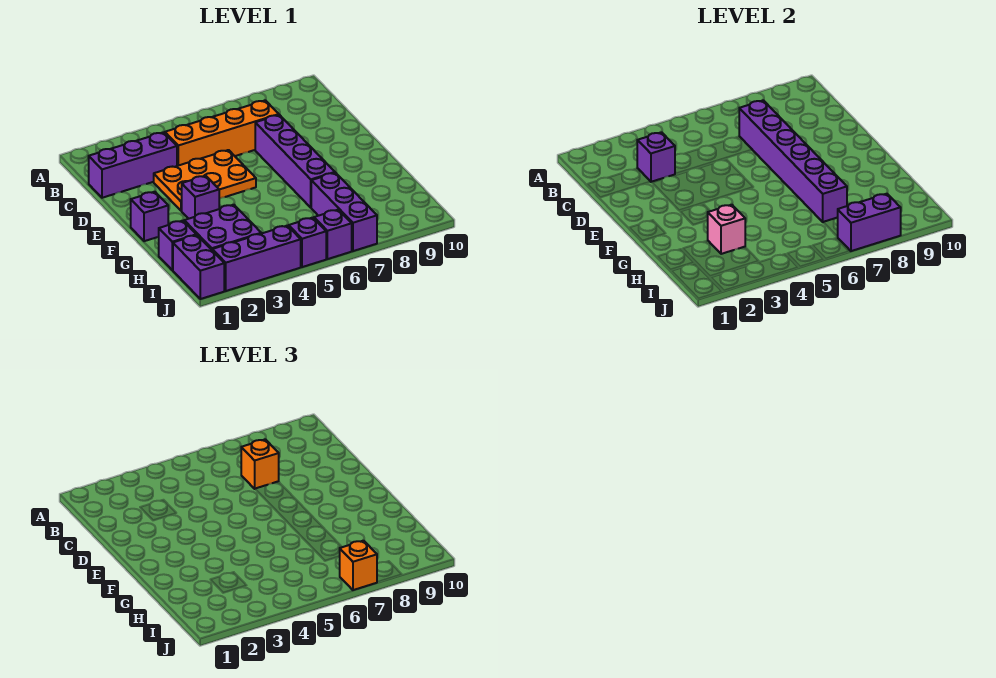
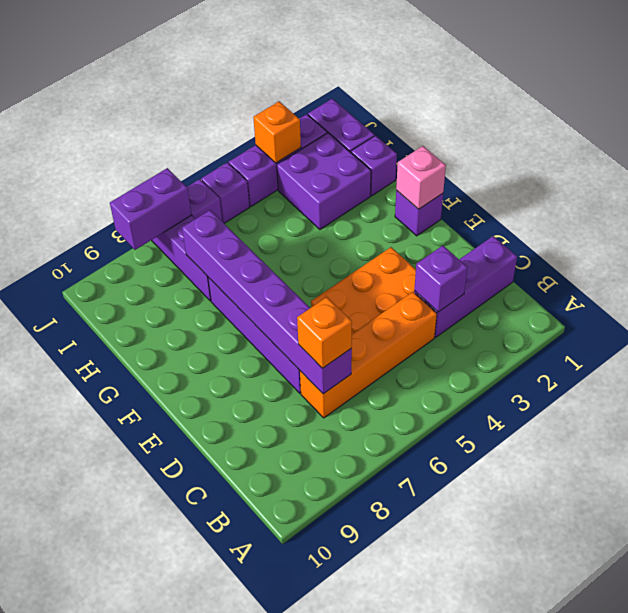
purple 1x1 brick [182,176,219,219] -> none
pink 1x1 brick [708,205,745,254] -> pink 1x1 brick moved to [396,146,446,209]
orange 1x1 brick [340,541,377,590] -> orange 1x1 brick moved to [253,101,301,163]

